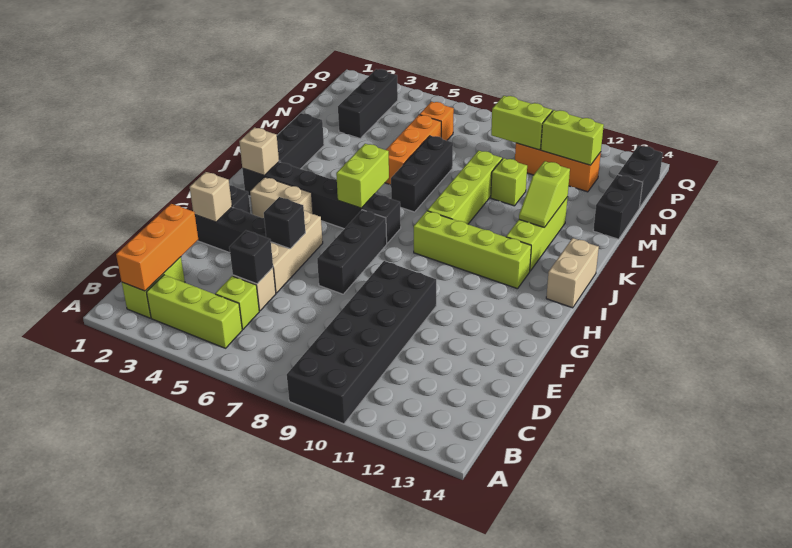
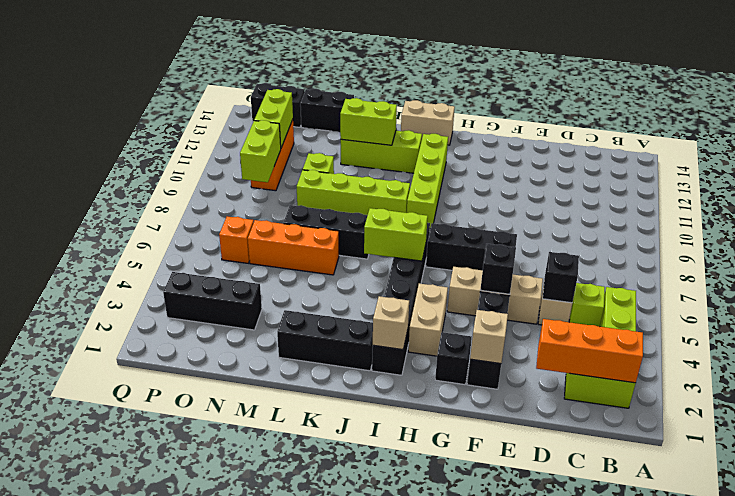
black 2x6 brick [287,261,436,424] -> none
lime 1x2 slope [519,161,570,227] -> lime 1x2 brick [340,98,397,145]

